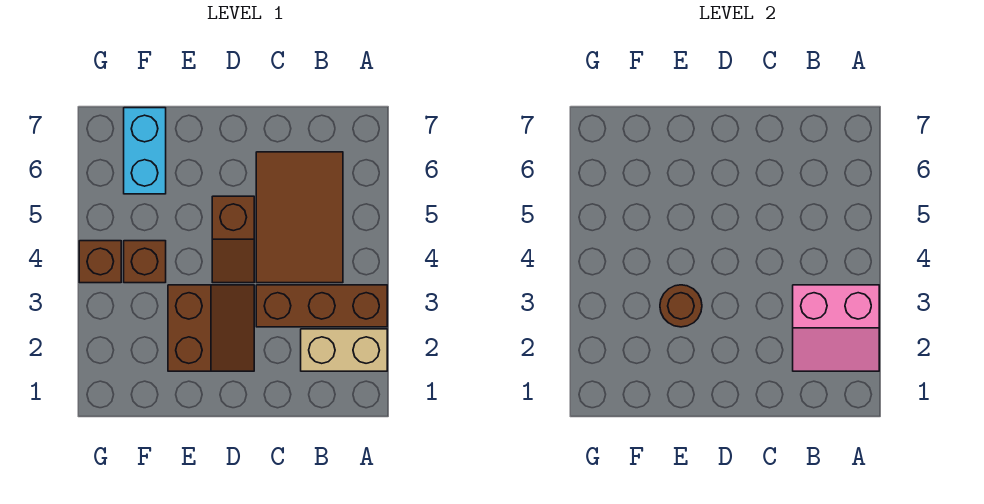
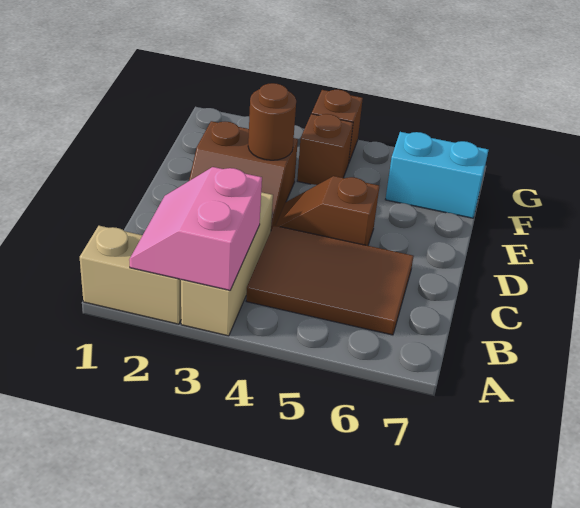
tan 1x2 brick [301,329,387,371] -> tan 1x2 brick turned to [80,226,181,324]
brown 1x3 brick [256,285,387,327] -> tan 1x3 brick [181,192,273,336]

